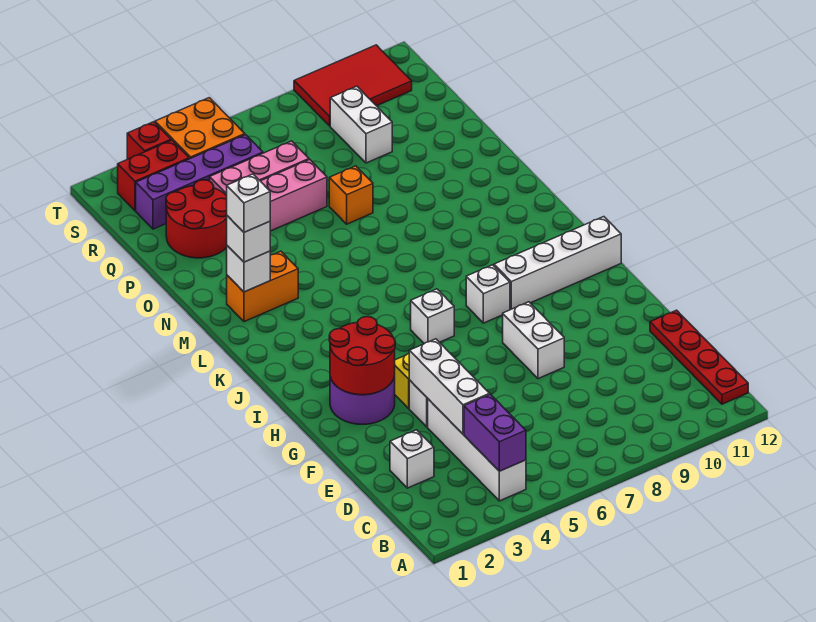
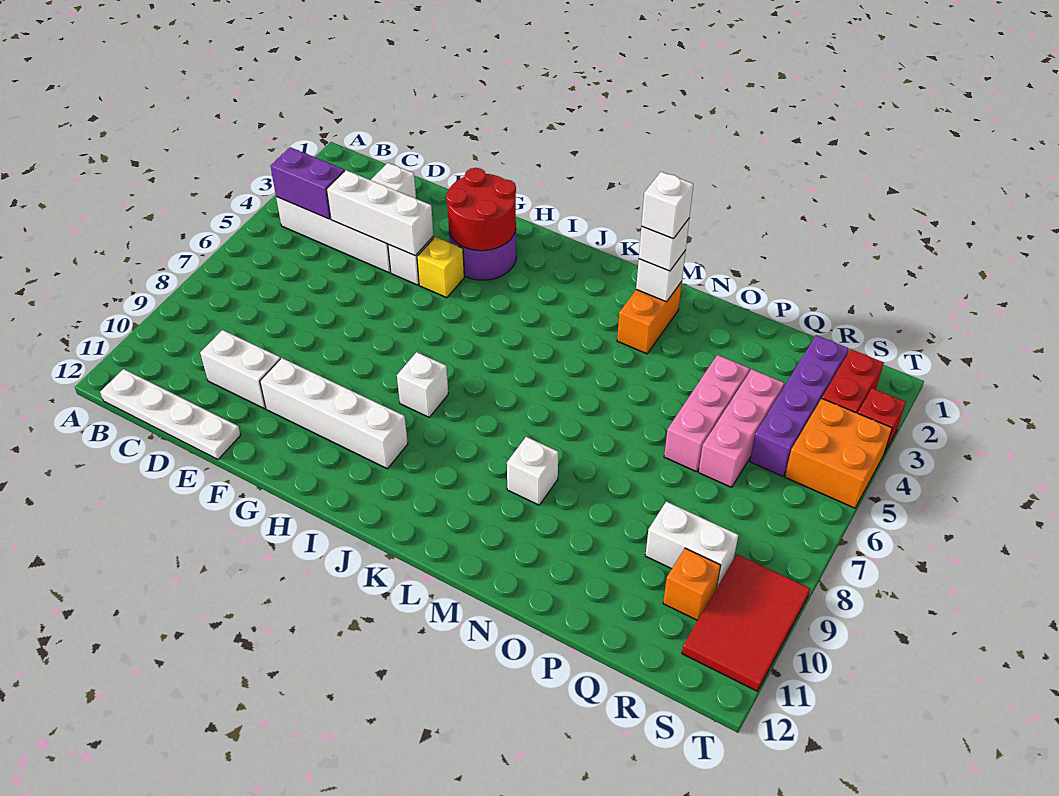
red 1x4 plate [650,310,748,404] -> white 1x4 plate [100,369,241,459]
white 1x2 brick [503,302,564,379] -> white 1x2 brick moved to [200,330,280,409]
white 1x1 brick [411,289,454,344] -> white 1x1 brick moved to [507,437,558,505]
white 1x4 brick [494,217,621,310] -> white 1x4 brick turned to [260,358,408,469]
orange 1x1 brick [329,166,373,224] -> orange 1x1 brick moved to [663,548,721,621]
red 2x2 round brick [166,180,227,258] -> none

